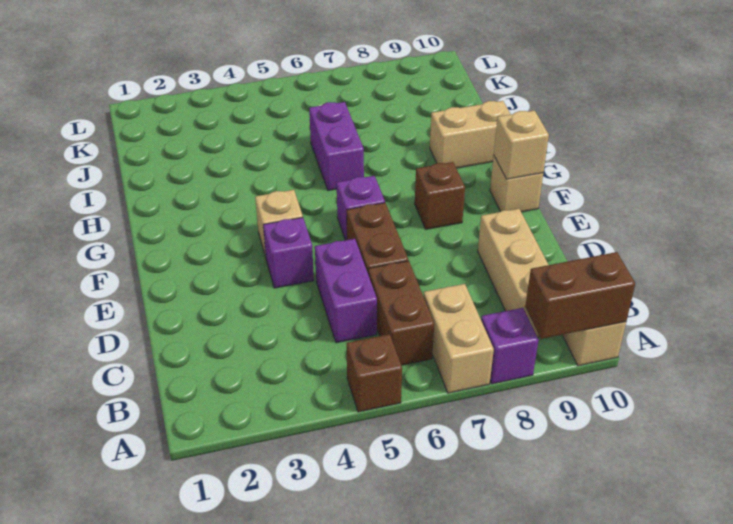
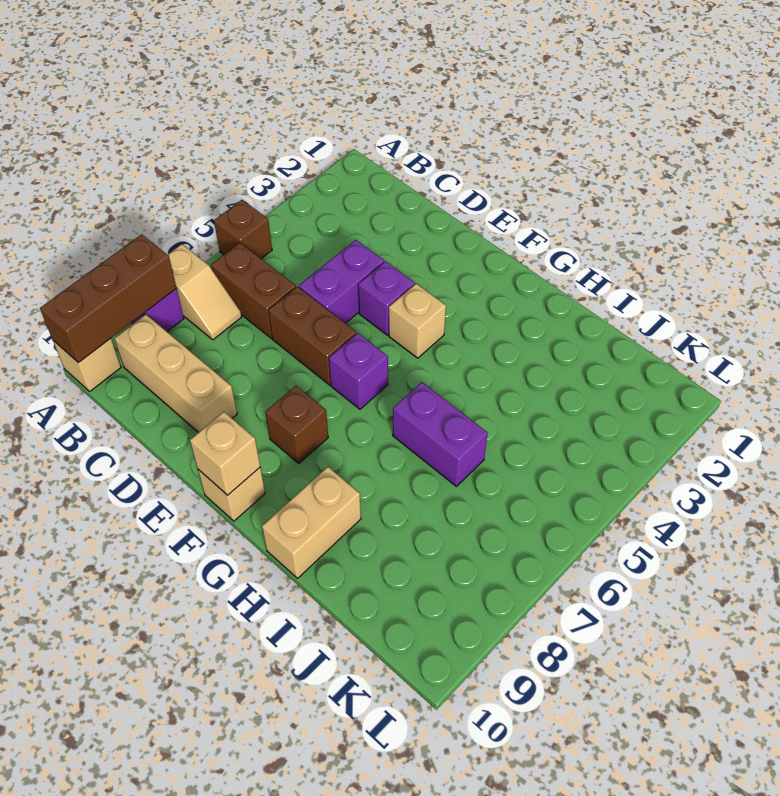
tan 1x2 brick [423,284,494,393] -> tan 1x2 slope [168,244,242,340]
brown 1x2 brick [525,252,635,339] -> brown 1x3 brick [40,234,176,362]
purple 1x2 brick [315,239,377,343] -> purple 1x2 brick turned to [299,240,384,323]

